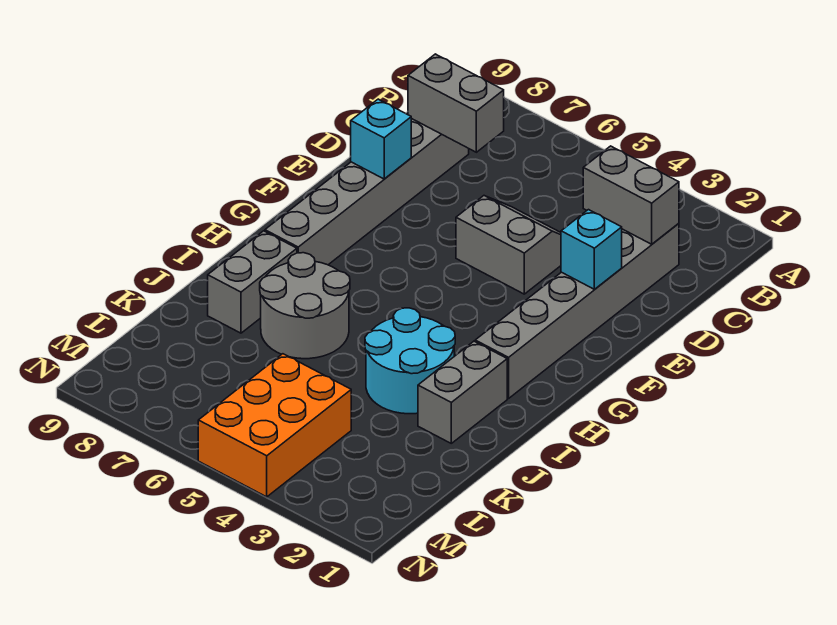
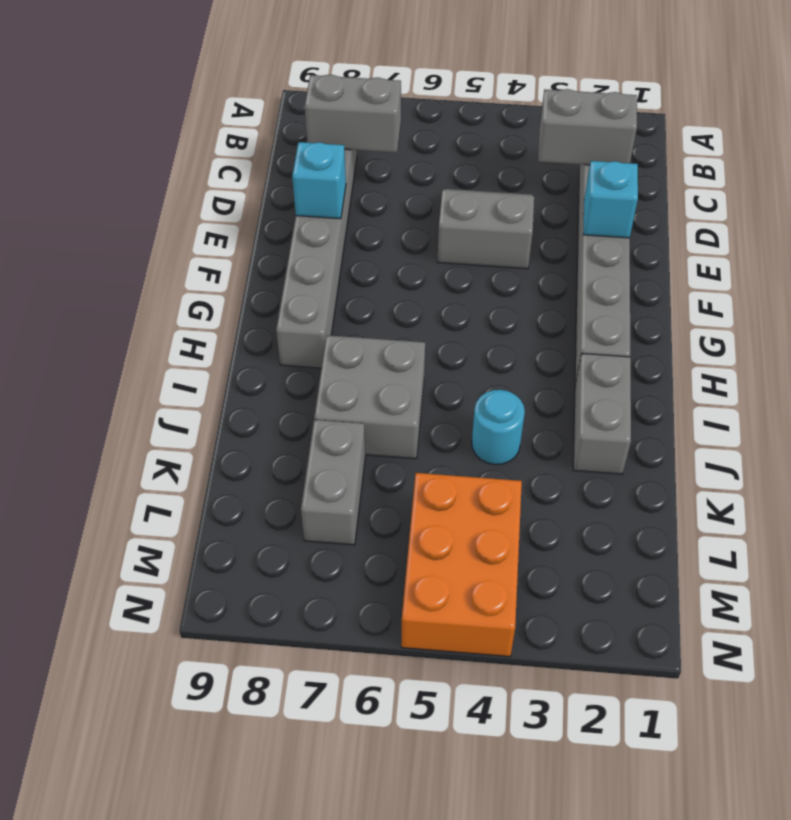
cyan 2x2 round brick [365,308,455,414] -> cyan 1x1 round brick [472,390,525,465]
grey 2x2 round brick [260,253,350,359] -> grey 2x2 brick [314,335,425,459]
grey 1x2 brick [208,231,297,333] -> grey 1x2 brick moved to [301,420,365,545]

